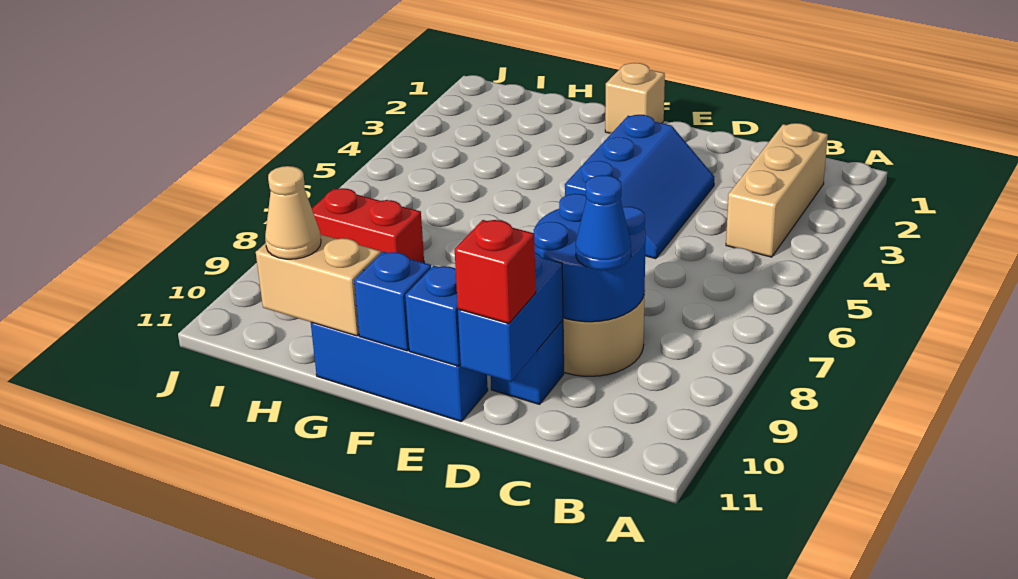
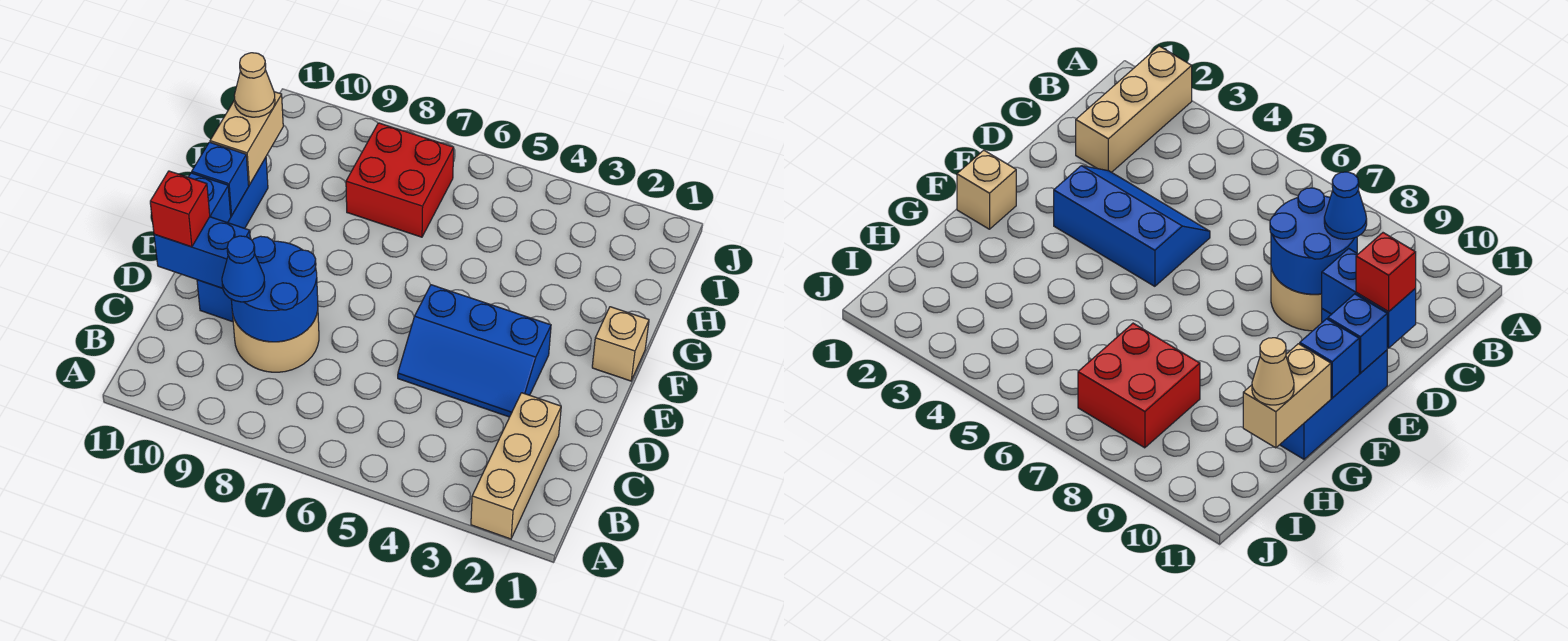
tan 1x3 brick [726,123,828,257] -> tan 1x3 brick turned to [471,393,561,539]
red 1x2 brick [312,188,424,263] -> red 2x2 brick [346,123,454,237]

